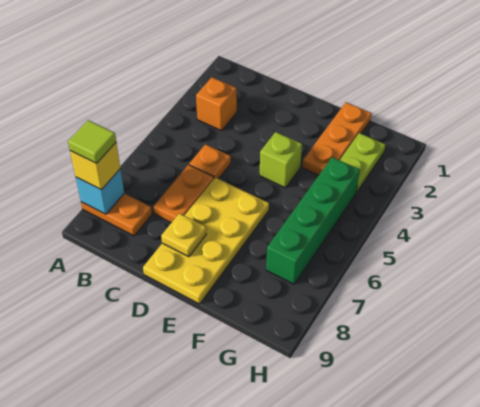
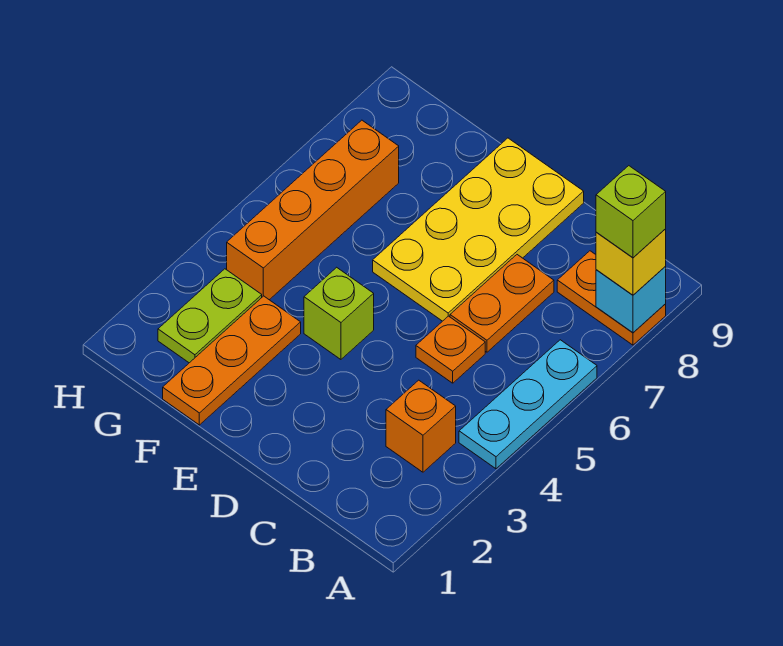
none -> cyan 1x3 plate [459,340,597,469]
lime 1x1 tile [68,120,116,163] -> lime 1x1 brick [596,166,666,258]
yellow 1x1 plate [161,213,206,257] -> none
green 1x4 brick [266,157,360,284] -> orange 1x4 brick [227,120,399,300]

